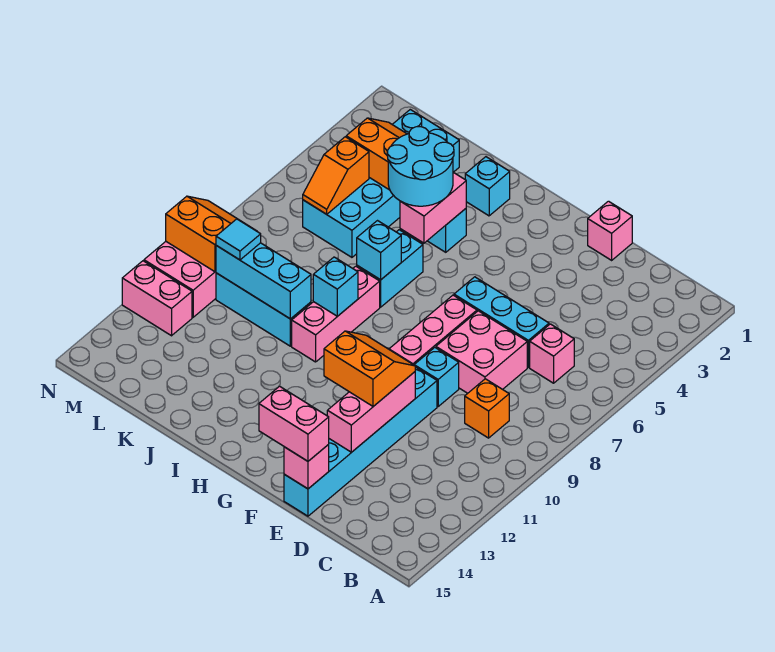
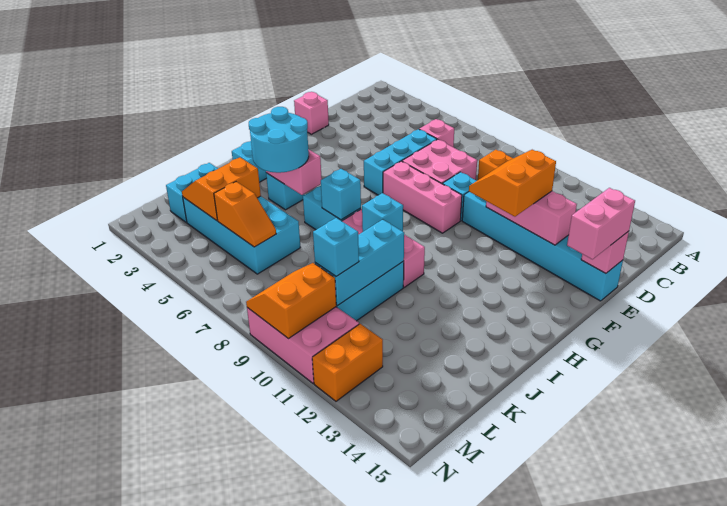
cyan 1x1 tile [216,219,261,260] -> cyan 1x1 brick [313,218,359,276]
pink 1x2 brick [122,261,192,336] -> orange 1x2 brick [312,324,383,401]

